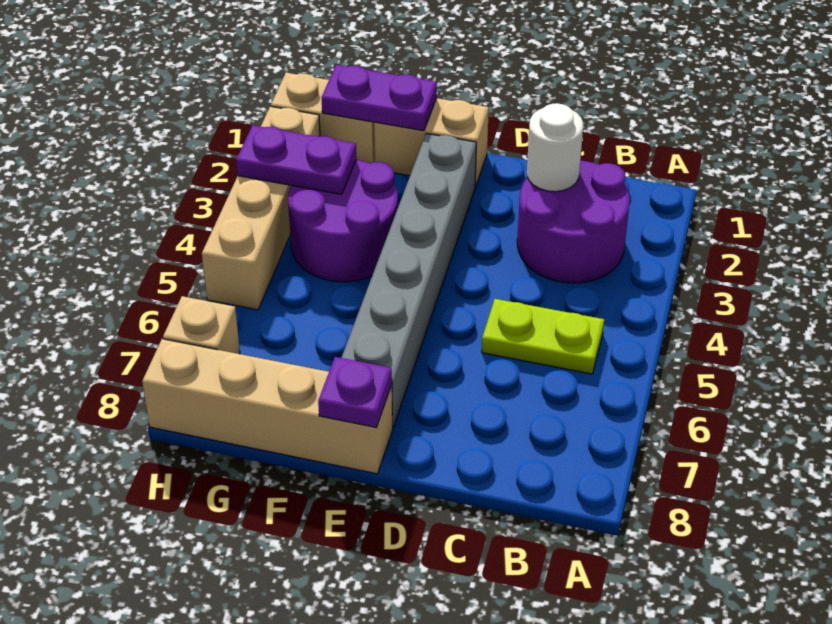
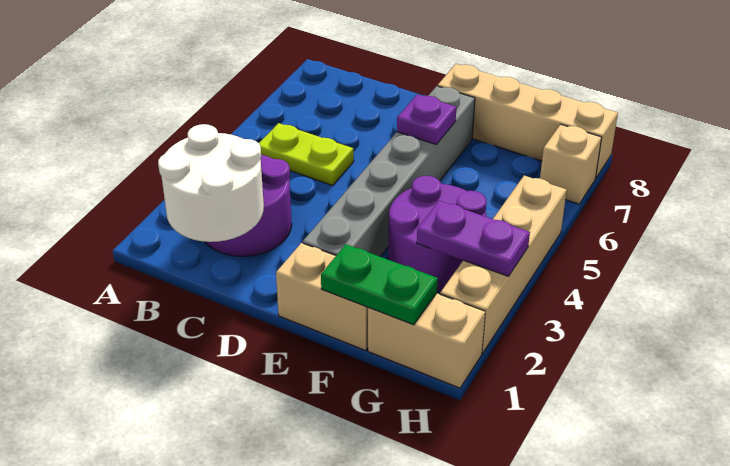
white 1x1 round brick [527,103,583,192] -> white 2x2 round brick [158,124,264,242]
purple 1x1 plate [318,357,392,427] -> purple 1x1 plate moved to [397,94,456,144]
purple 1x2 plate [322,65,437,131] -> green 1x2 plate [321,244,438,325]

